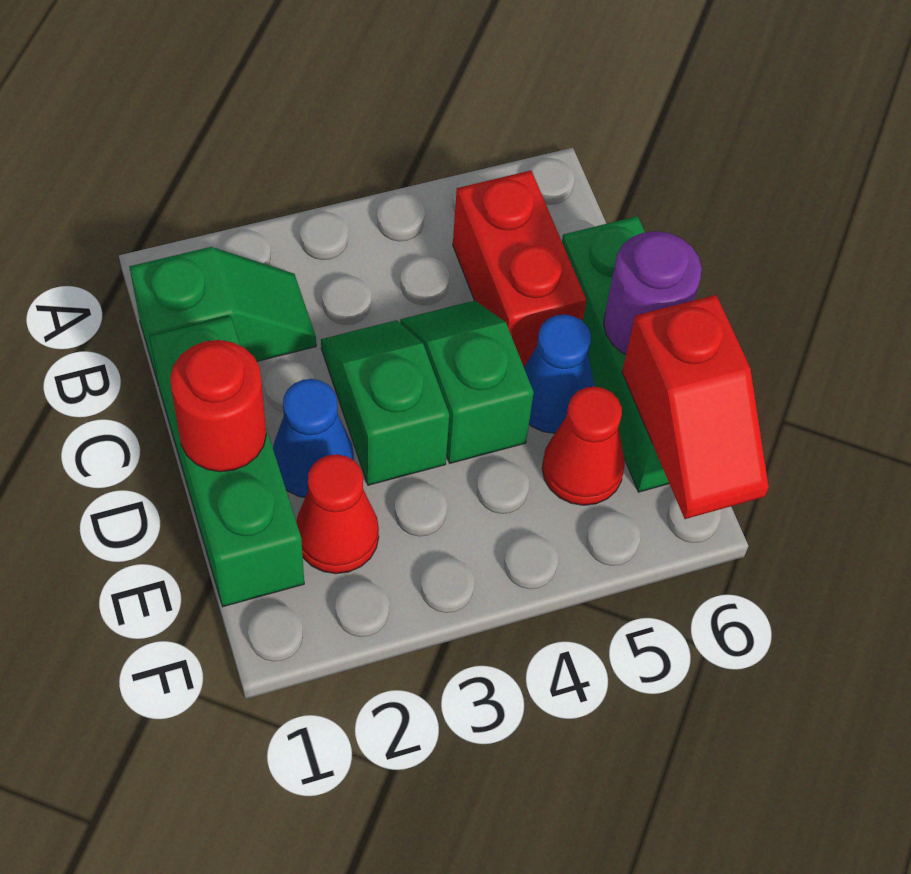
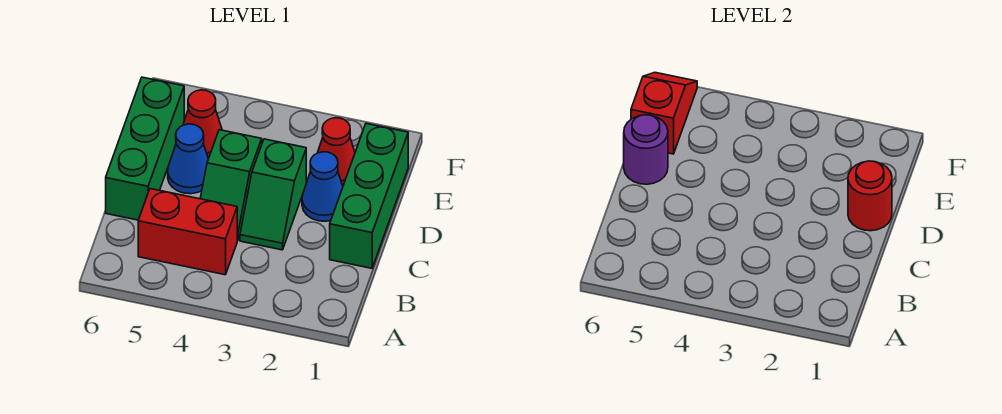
green 1x2 slope [129,247,316,386] -> none
red 1x2 brick [453,171,586,367] -> red 1x2 brick turned to [138,189,237,275]

